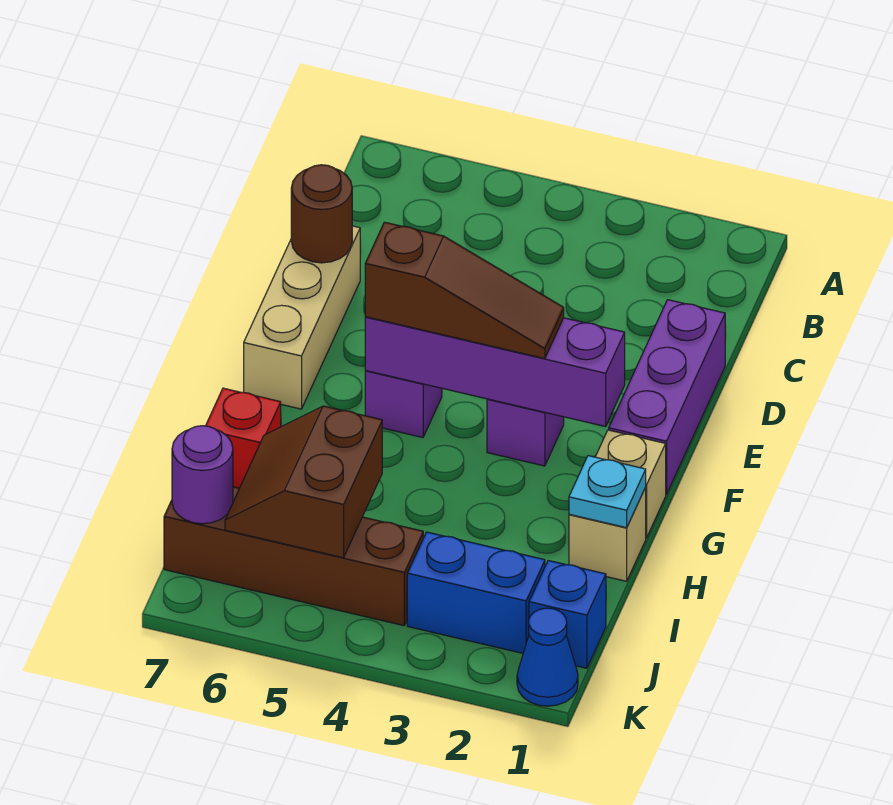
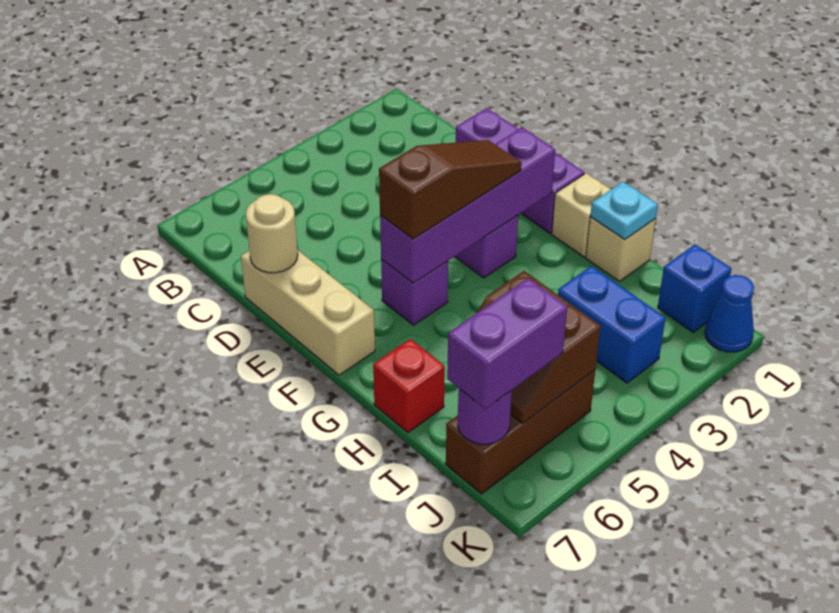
brown 1x1 round brick [291,165,352,263] -> tan 1x1 round brick [246,194,298,273]
blue 1x2 brick [407,532,545,653] -> blue 1x2 brick turned to [558,266,666,383]
brown 1x4 brick [164,487,423,626] -> brown 1x3 brick [446,370,595,494]
none -> purple 1x2 brick [447,278,567,409]

